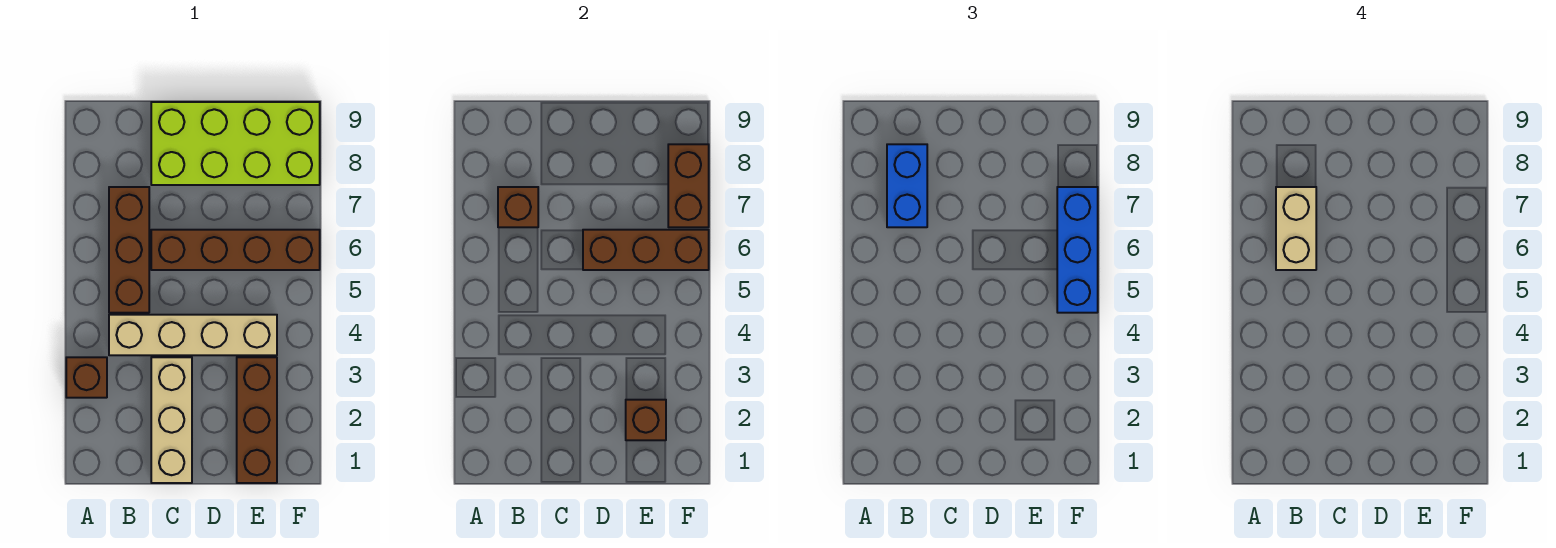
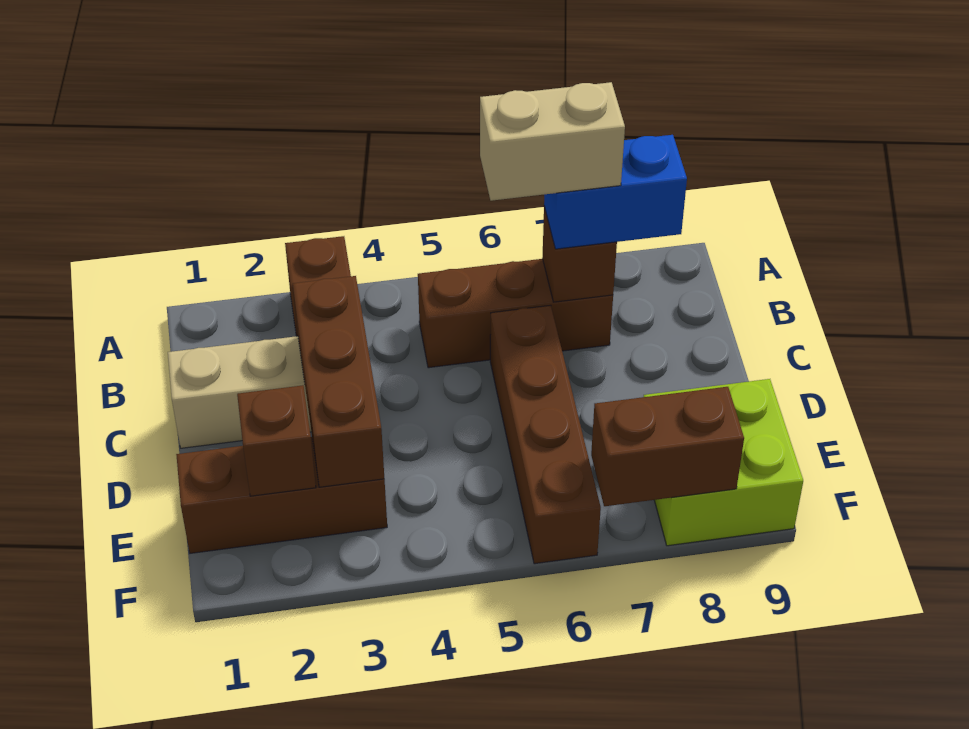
tan 1x4 brick [109,315,277,355] -> none
lime 2x4 brick [151,102,320,185] -> lime 2x2 brick [644,379,803,546]
brown 1x3 brick [583,230,709,270] -> brown 1x3 brick moved to [293,276,384,487]
blue 1x3 brick [1057,187,1098,313] -> none

